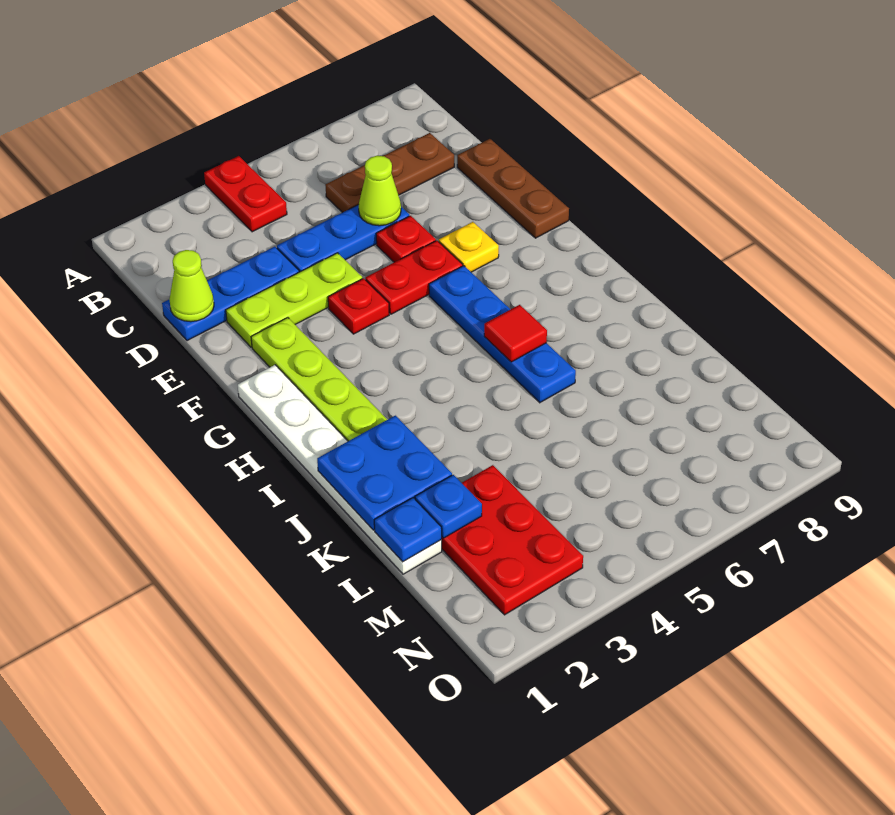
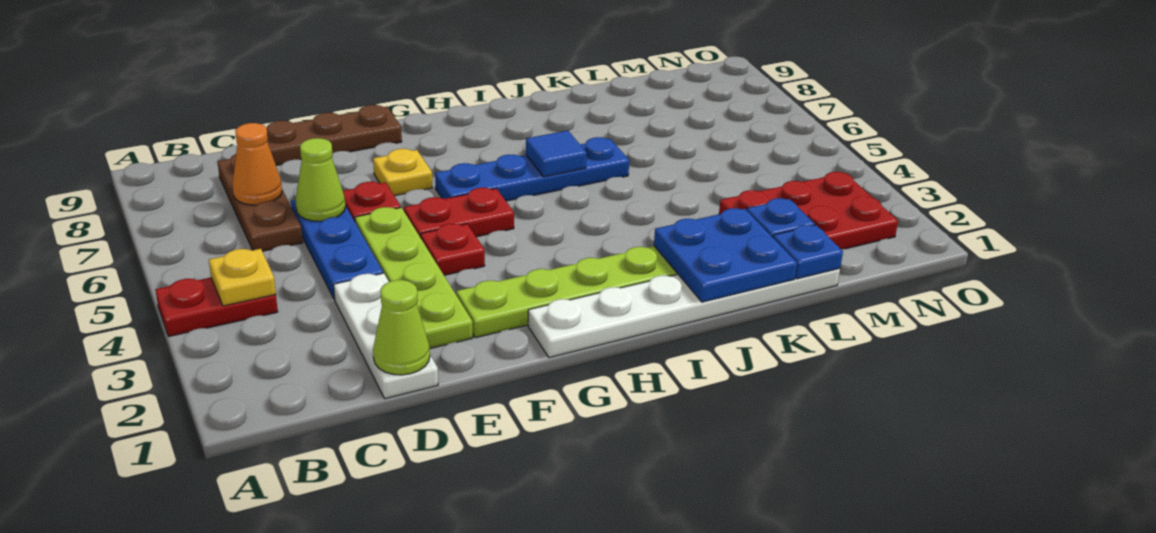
none -> yellow 1x1 plate [209,249,276,306]
none -> orange 1x1 cone [232,123,282,205]
blue 1x3 plate [162,247,299,341] -> white 1x3 plate [334,273,438,399]
lime 1x3 plate [226,253,362,347] -> lime 1x4 plate [355,207,473,349]
red 1x2 plate [365,241,463,314] -> red 1x2 plate turned to [404,188,514,238]
red 1x1 tile [484,305,547,362] -> blue 1x1 tile [526,131,587,177]

